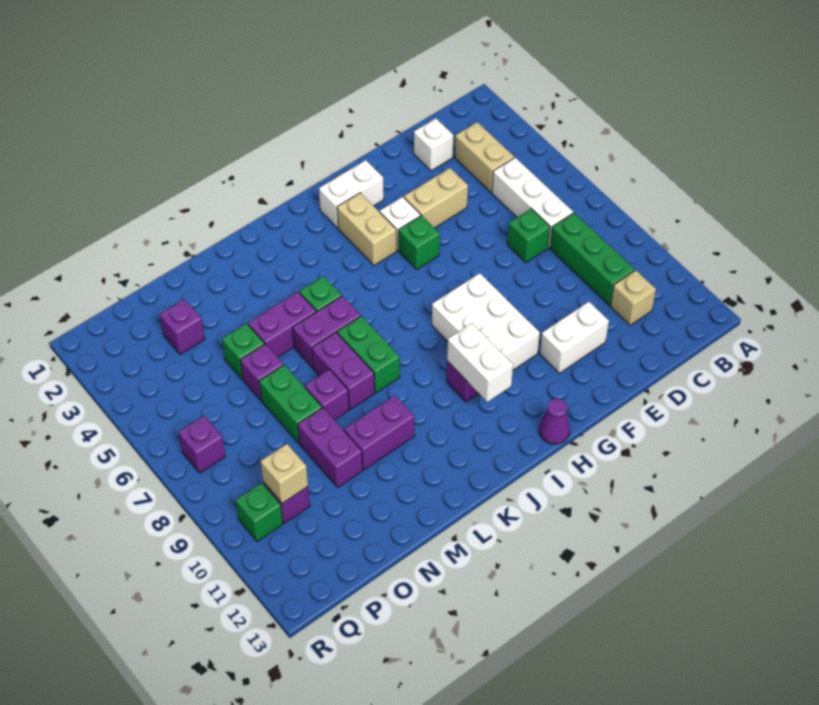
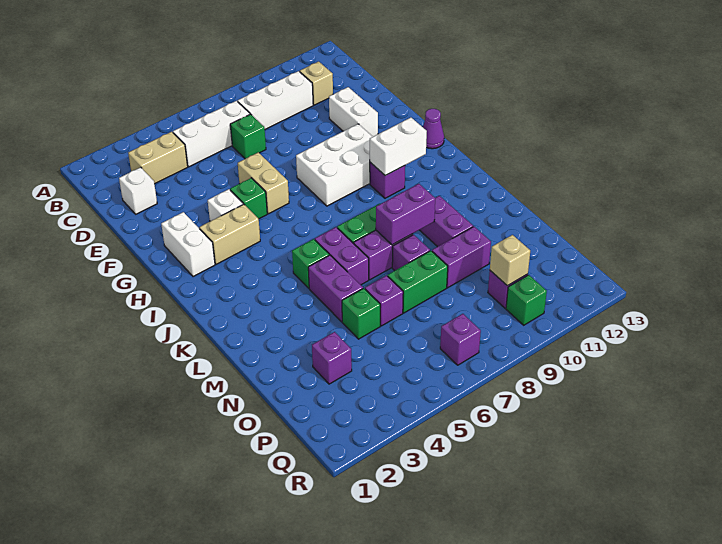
green 1x3 brick [550,213,635,305] -> white 1x3 brick [238,71,313,129]
tan 1x2 brick [404,168,468,228] -> tan 1x2 brick moved to [238,152,289,214]
none -> purple 1x2 brick [376,184,435,245]

